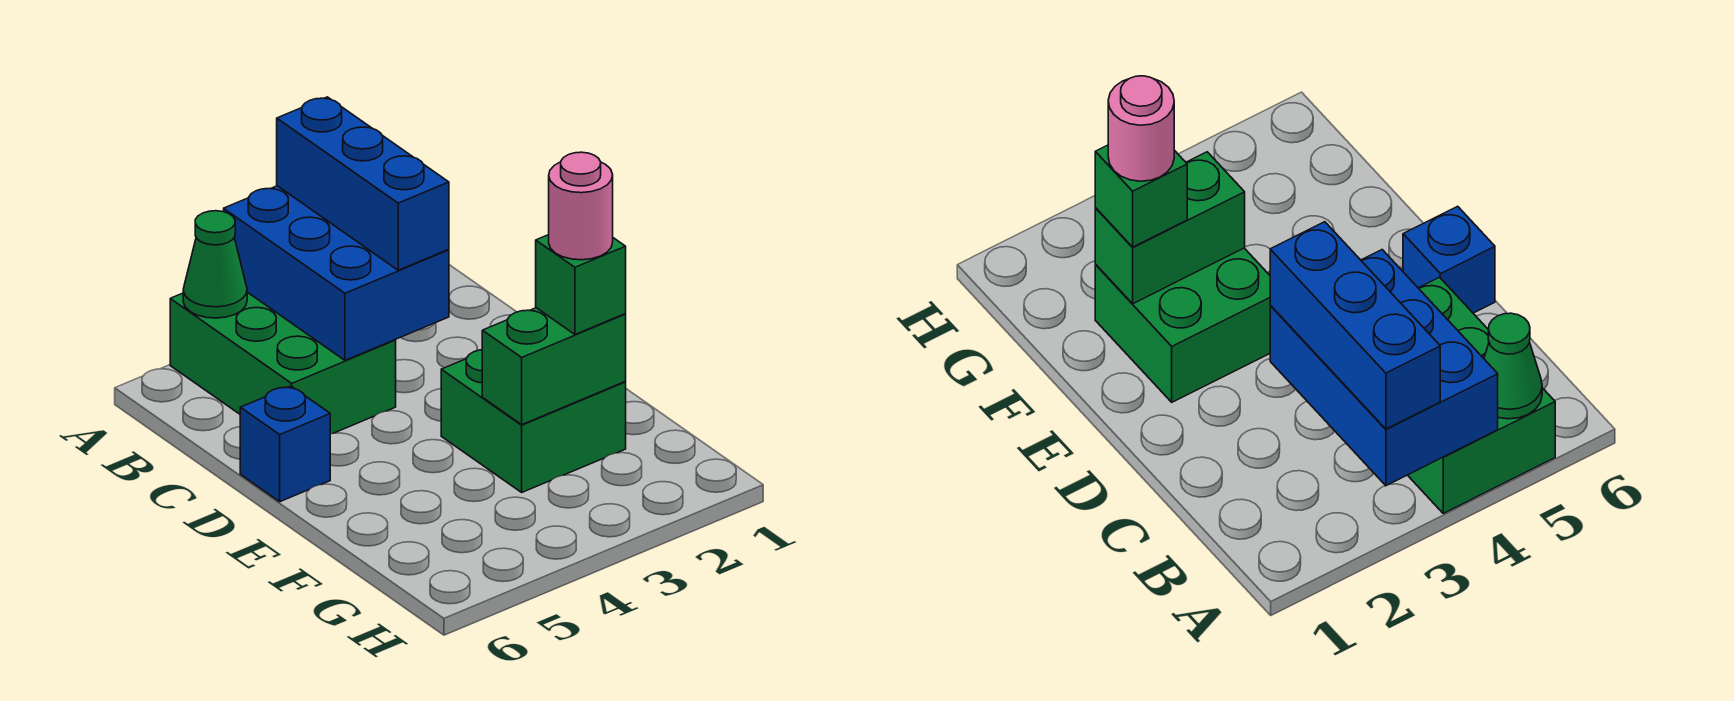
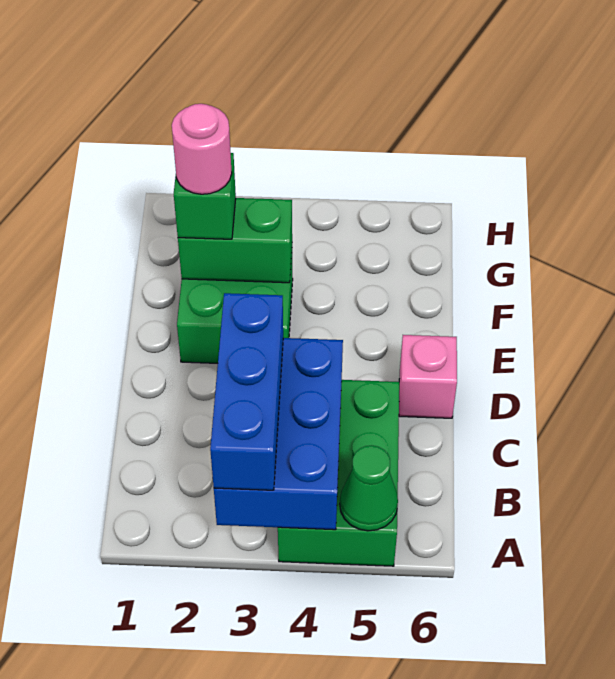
blue 1x1 brick [240,386,330,502] -> pink 1x1 brick [399,335,457,418]

